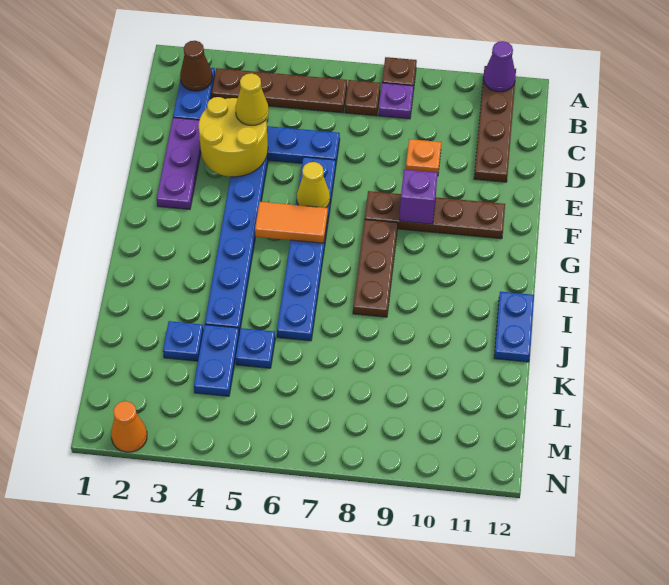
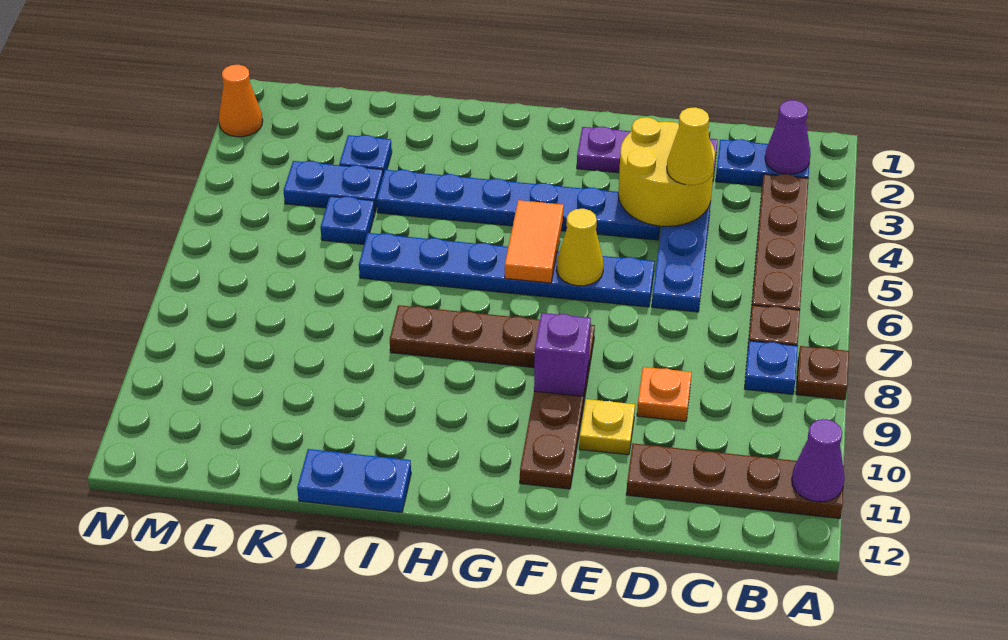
brown 1x1 cone [180,41,212,91] -> purple 1x1 cone [765,100,811,174]
purple 1x1 plate [378,83,414,119] -> blue 1x1 plate [744,341,798,394]
none -> yellow 1x1 plate [579,399,635,455]

